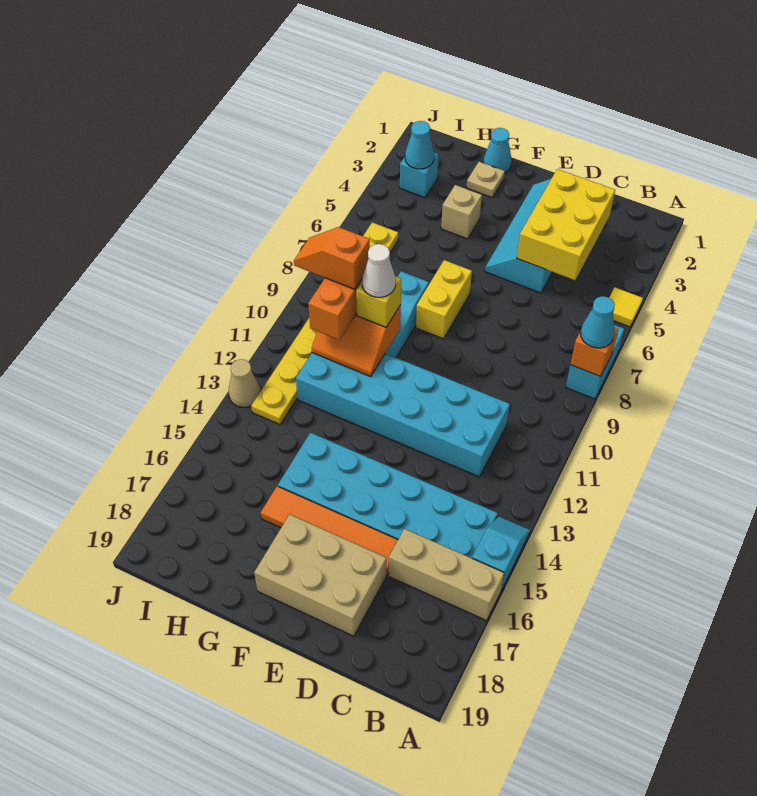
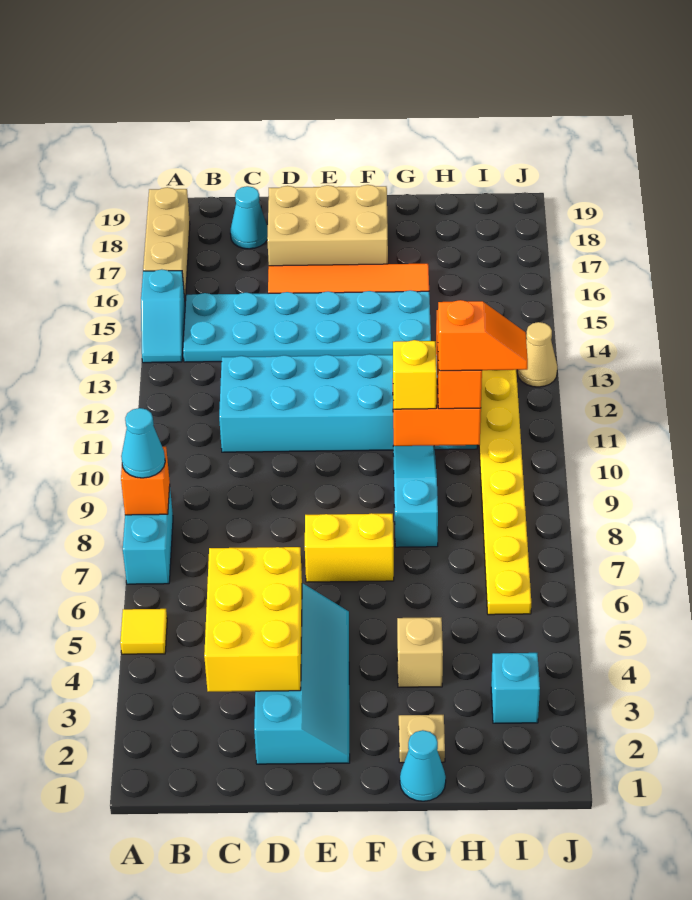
tan 1x3 brick [389,529,504,621] -> tan 1x3 brick turned to [143,187,190,301]
yellow 1x2 brick [416,260,472,339] -> yellow 1x2 brick turned to [305,513,394,582]
white 1x1 cone [362,244,396,297] -> none
cyan 1x1 cone [405,121,434,169] -> cyan 1x1 cone moved to [230,186,268,249]

